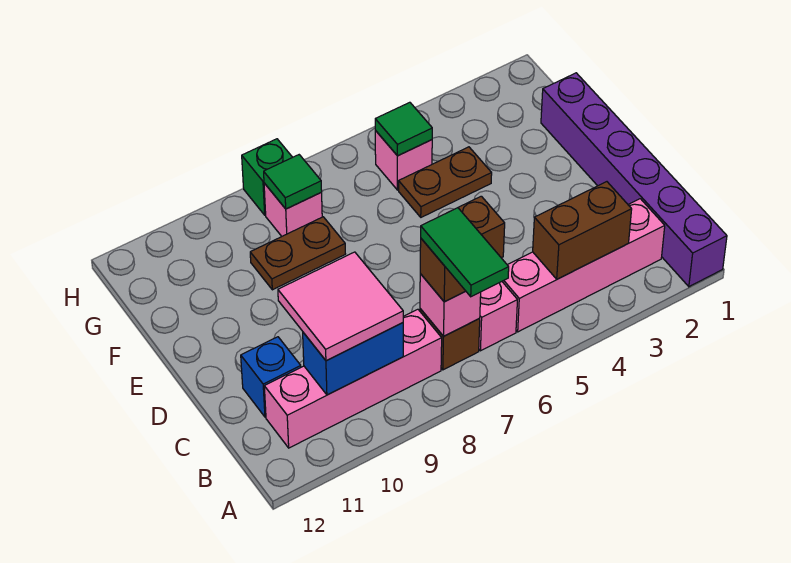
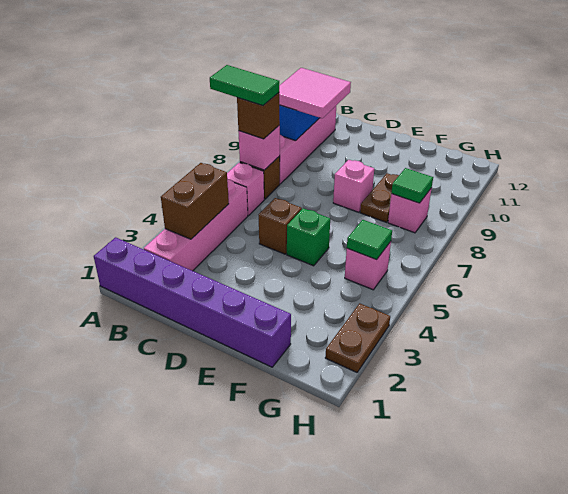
blue 1x1 brick [241,337,301,417] -> none
none -> pink 1x1 brick [333,160,374,212]
brown 1x2 plate [399,147,492,217] -> brown 1x2 plate moved to [325,303,390,372]
green 1x1 brick [242,139,292,215] -> green 1x1 brick moved to [287,208,330,266]

